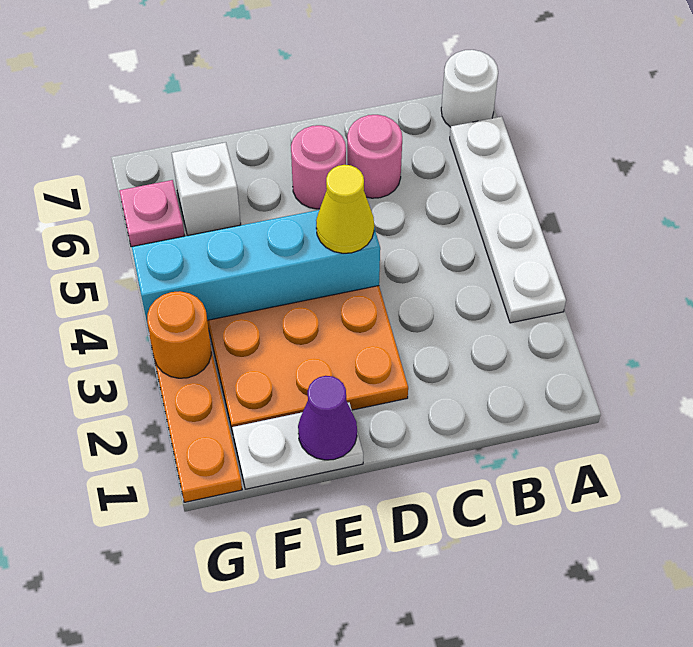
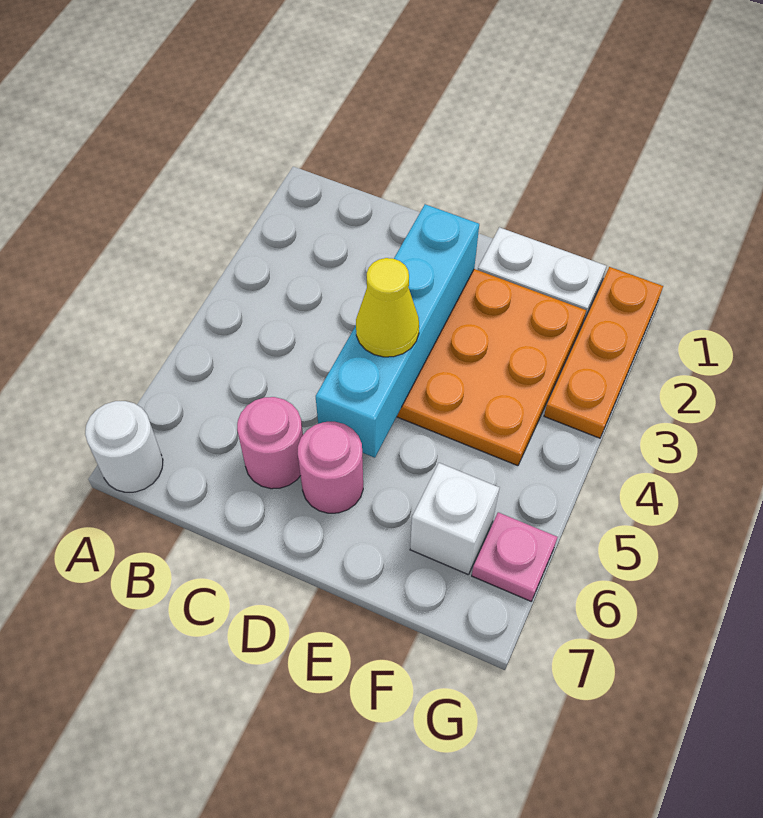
white 1x4 plate [450,117,566,323] -> none
cyan 1x4 brick [132,210,380,331] -> cyan 1x4 brick turned to [316,204,479,458]
purple 1x1 cone [298,376,357,460] -> none
orange 1x1 round brick [147,291,211,378] -> none

